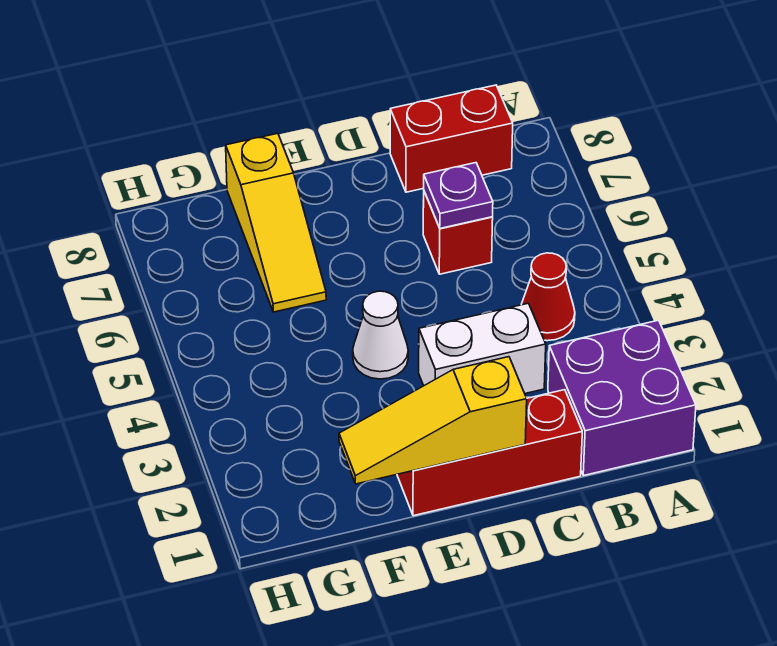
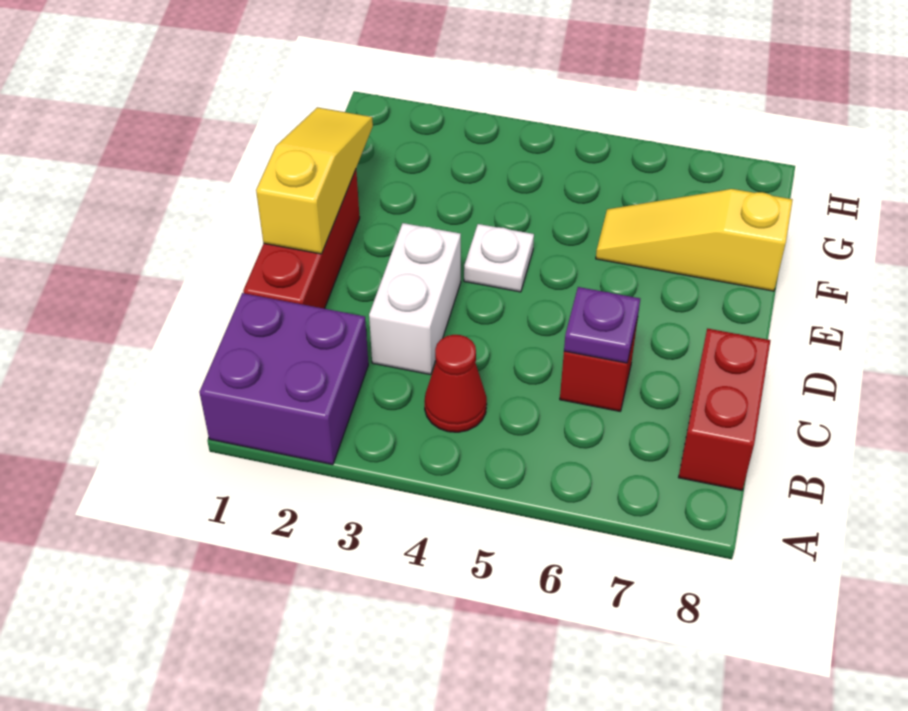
white 1x1 cone [353,291,408,379] -> white 1x1 plate [464,224,534,292]

